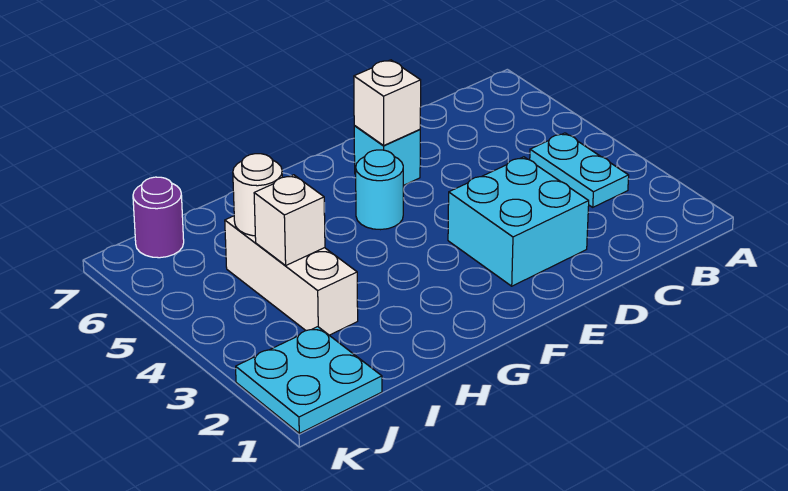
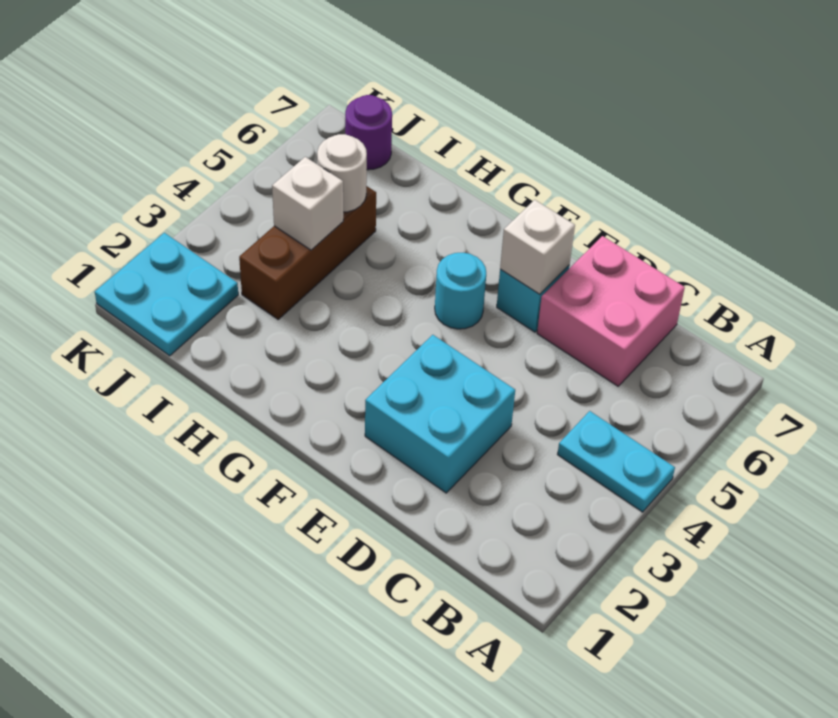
cyan 1x2 plate [530,133,629,207] -> cyan 1x2 plate turned to [557,411,675,512]
none -> pink 2x2 brick [537,236,685,386]
white 1x3 brick [225,216,358,335] -> brown 1x3 brick [239,186,376,319]

